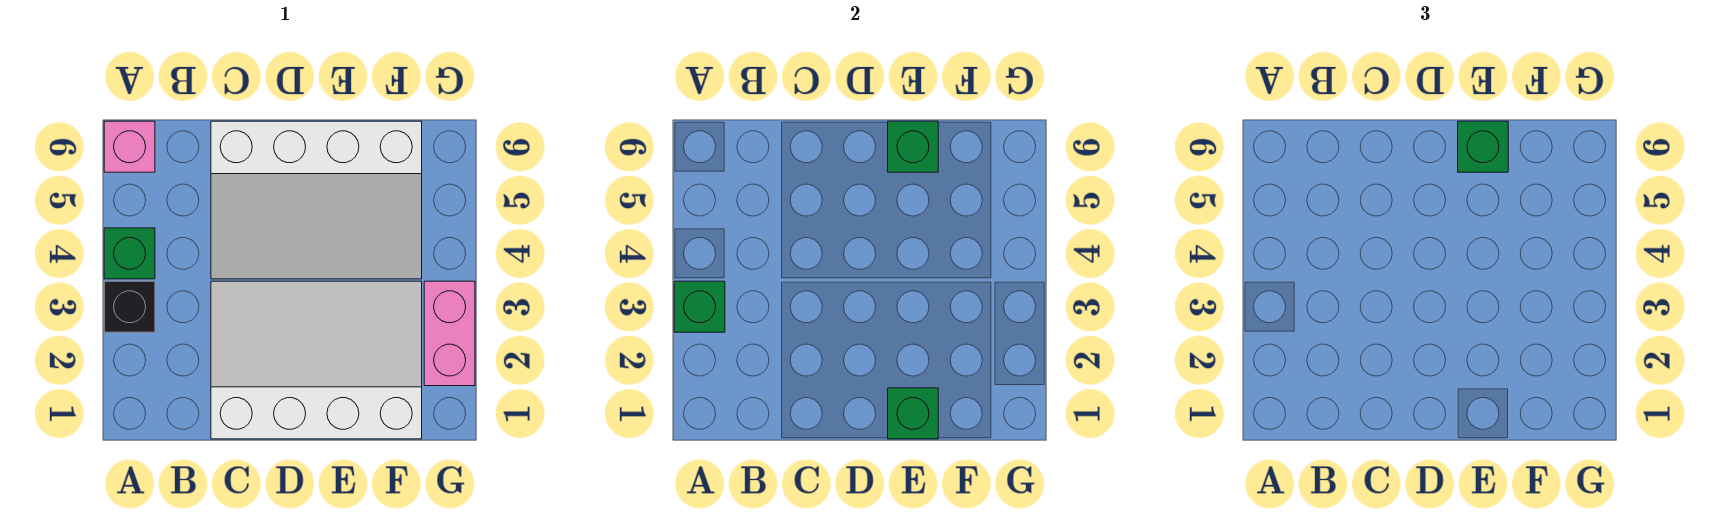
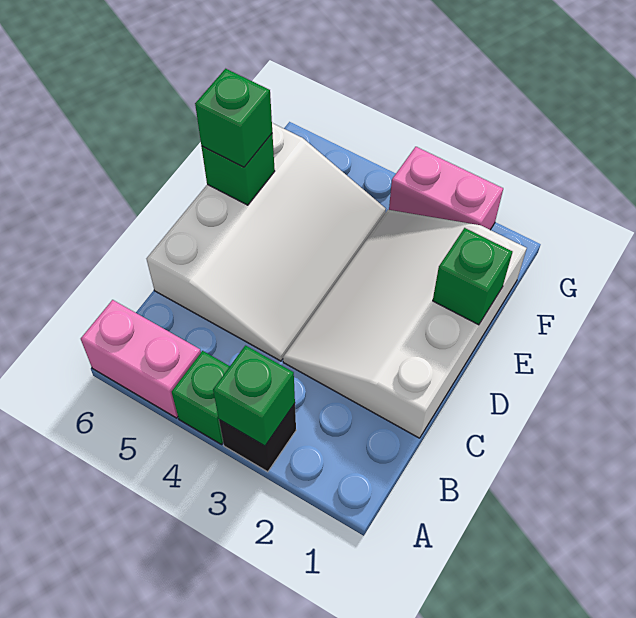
pink 1x1 brick [104,121,155,172] -> pink 1x2 brick [81,300,201,418]

